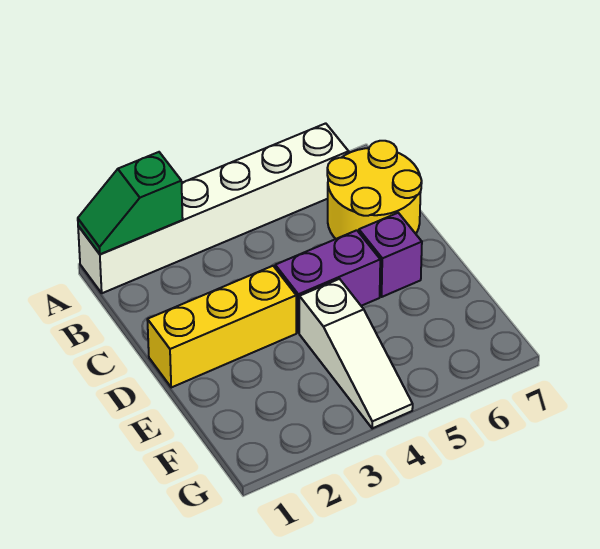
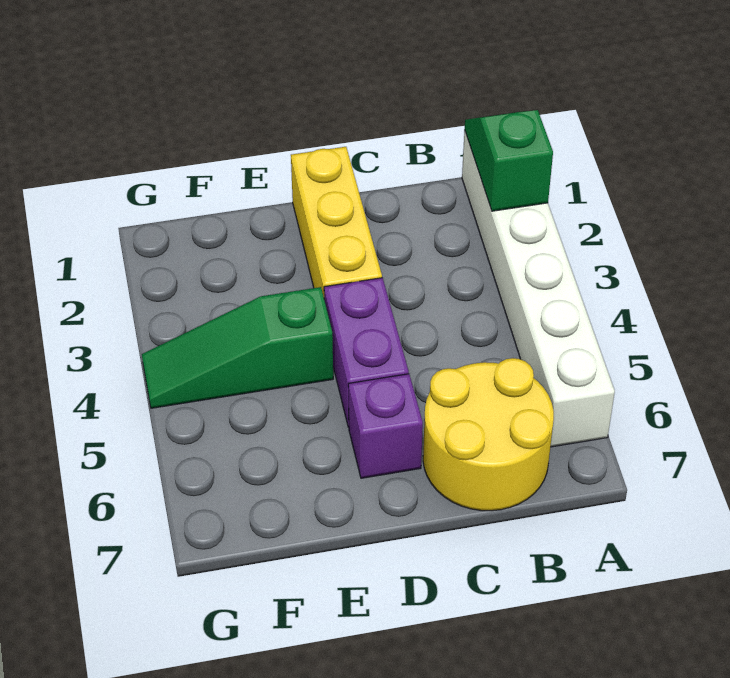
white 1x3 slope [299,279,413,428] -> green 1x3 slope [142,287,333,408]

